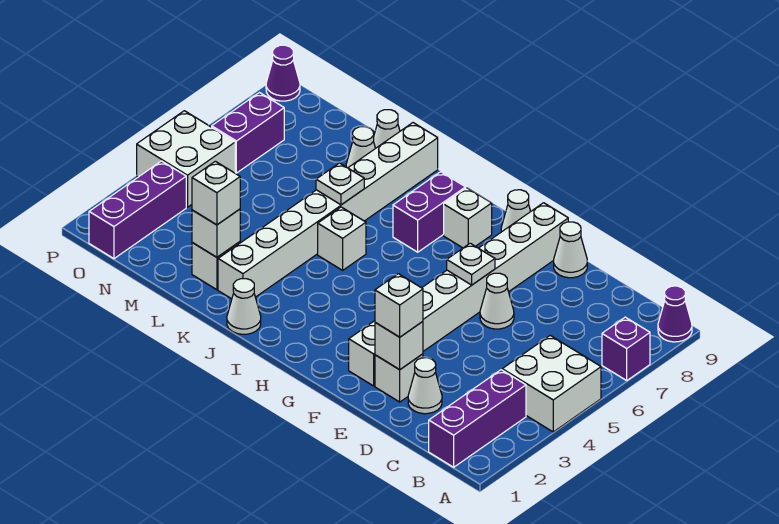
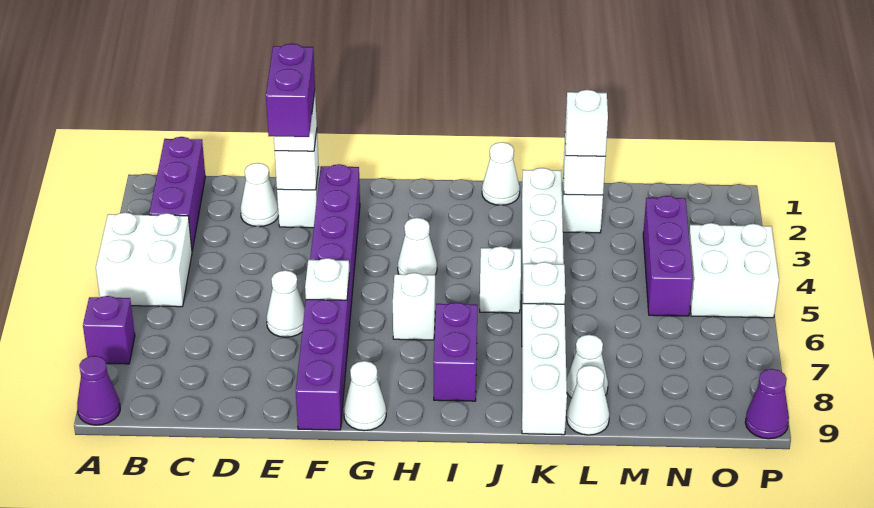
white 1x1 cone [554,222,587,278] -> white 1x1 cone moved to [398,218,437,275]
white 1x8 brick [349,203,568,386] -> purple 1x8 brick [296,164,360,430]
white 1x1 brick [444,188,492,248] -> white 1x1 brick moved to [393,273,435,340]
purple 1x3 brick [89,161,186,259] -> purple 1x3 brick moved to [643,196,693,316]
purple 1x2 brick [212,93,284,173] -> purple 1x2 brick moved to [266,44,315,137]

